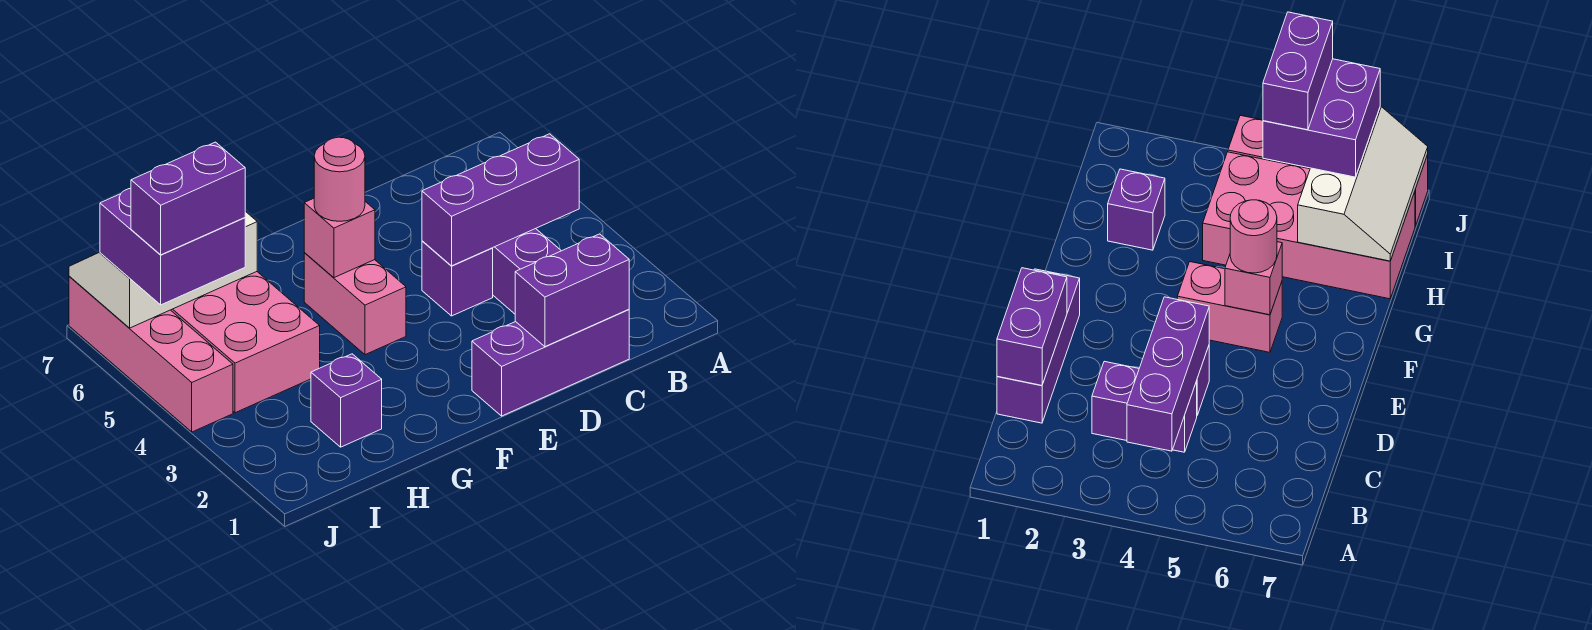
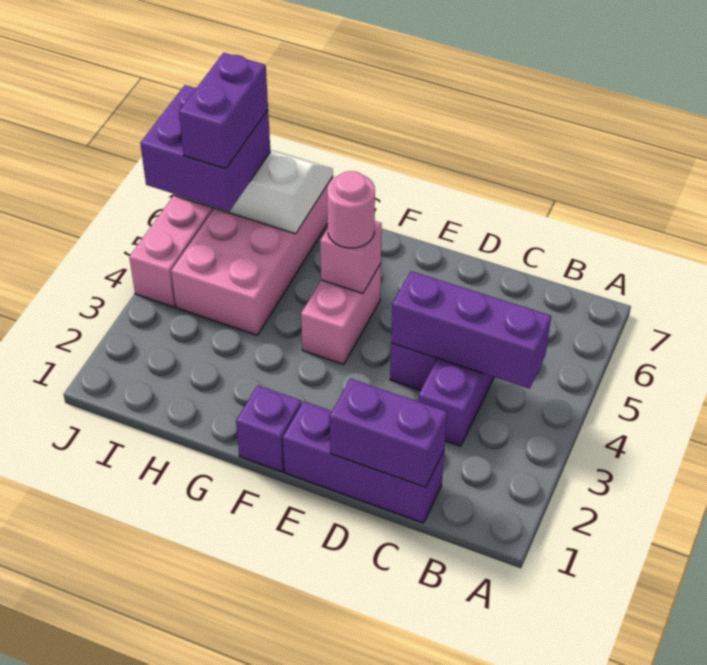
purple 1x1 brick [311,354,382,447] -> purple 1x1 brick moved to [236,385,301,472]
purple 1x2 brick [131,142,245,255] -> purple 1x2 brick turned to [179,53,268,169]

